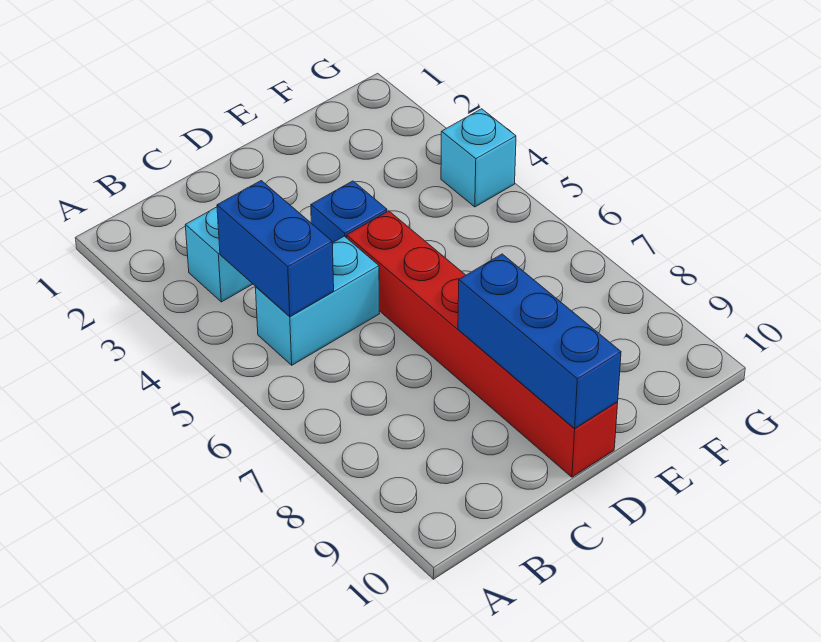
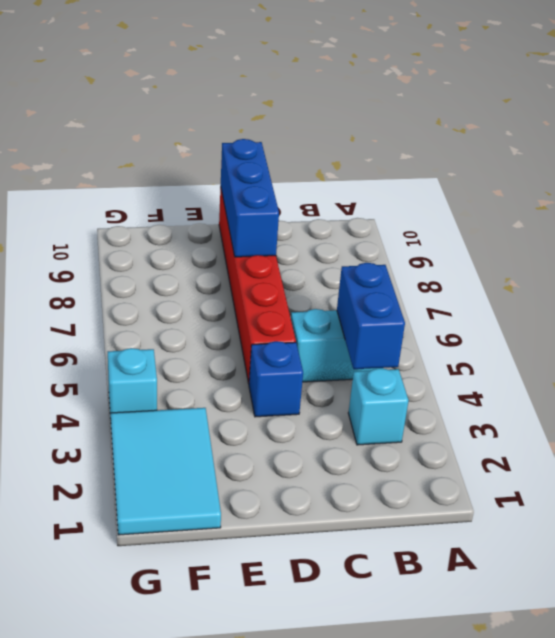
none -> cyan 2x3 tile [111,408,221,535]

